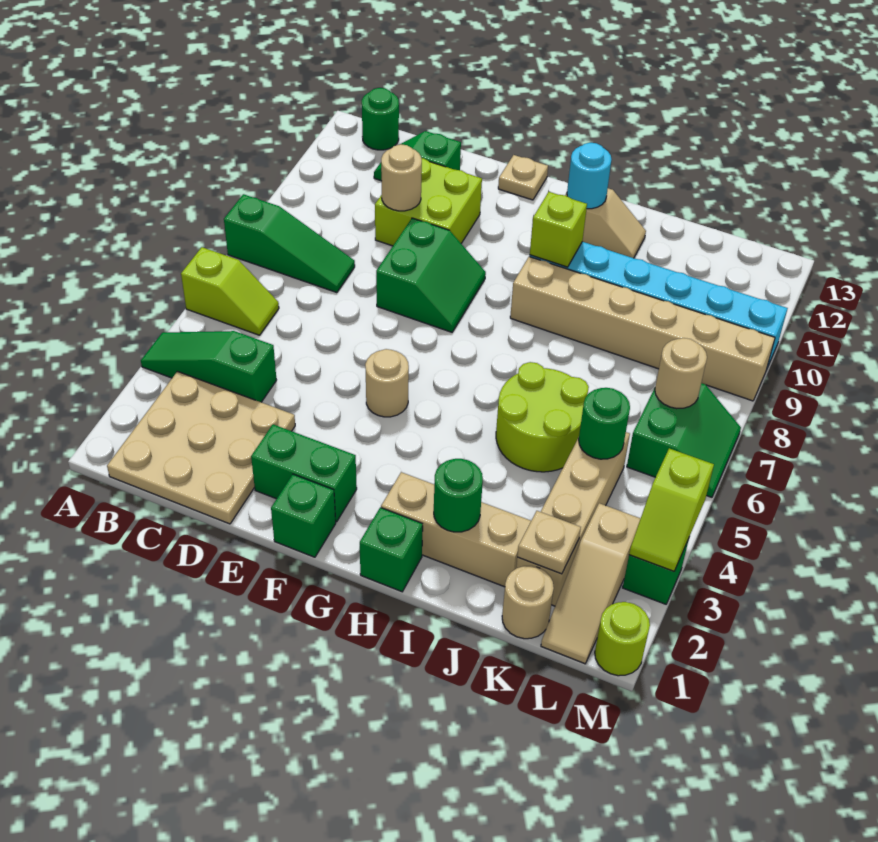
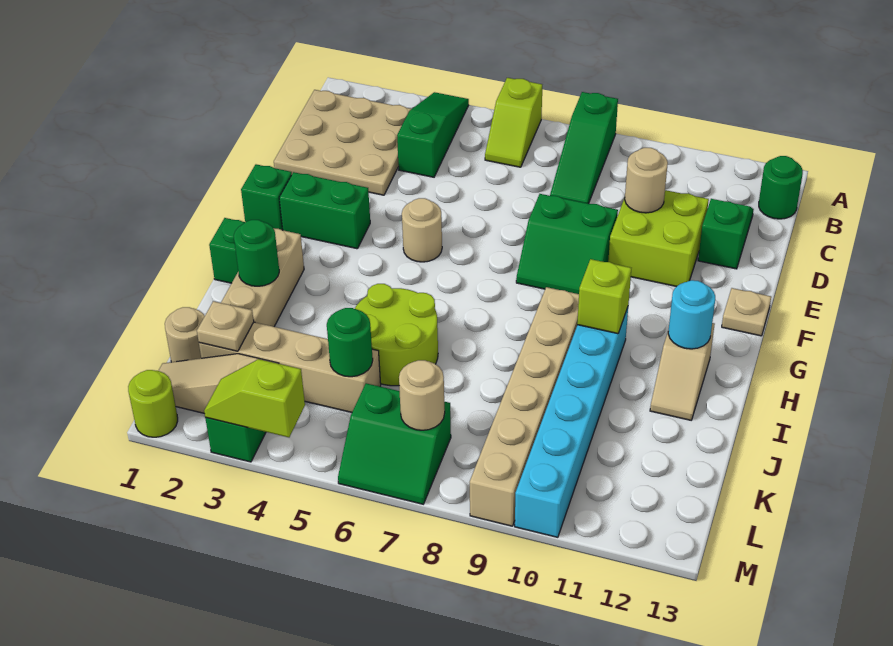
green 1x2 brick [251,424,357,522] -> green 1x2 brick turned to [279,172,370,249]

